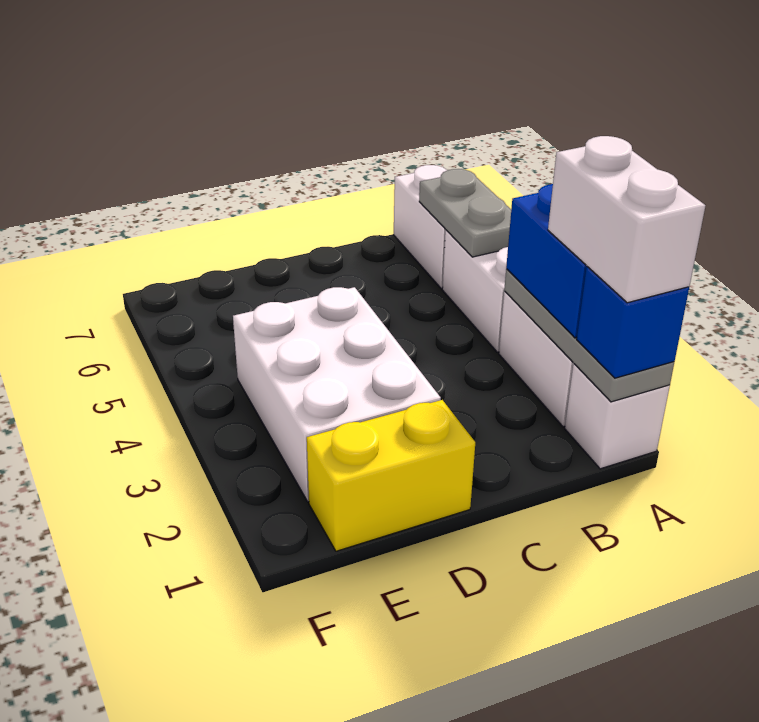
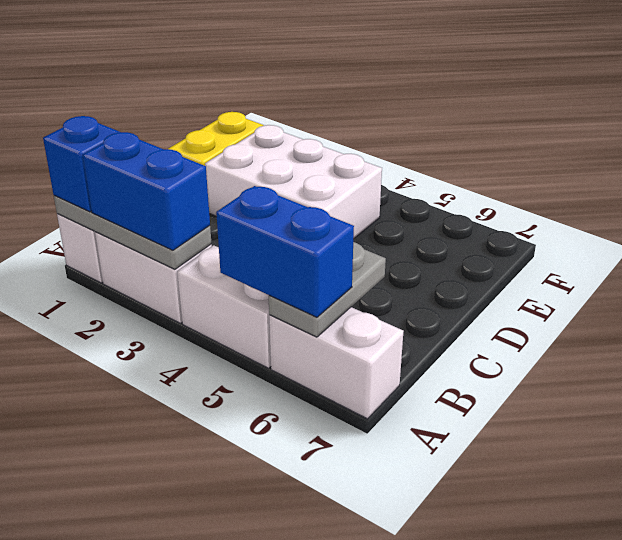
white 1x2 brick [548,136,706,303] -> none
grey 1x2 plate [419,169,511,257] -> grey 1x2 plate turned to [269,242,386,337]
none -> blue 1x2 brick [216,186,354,317]

